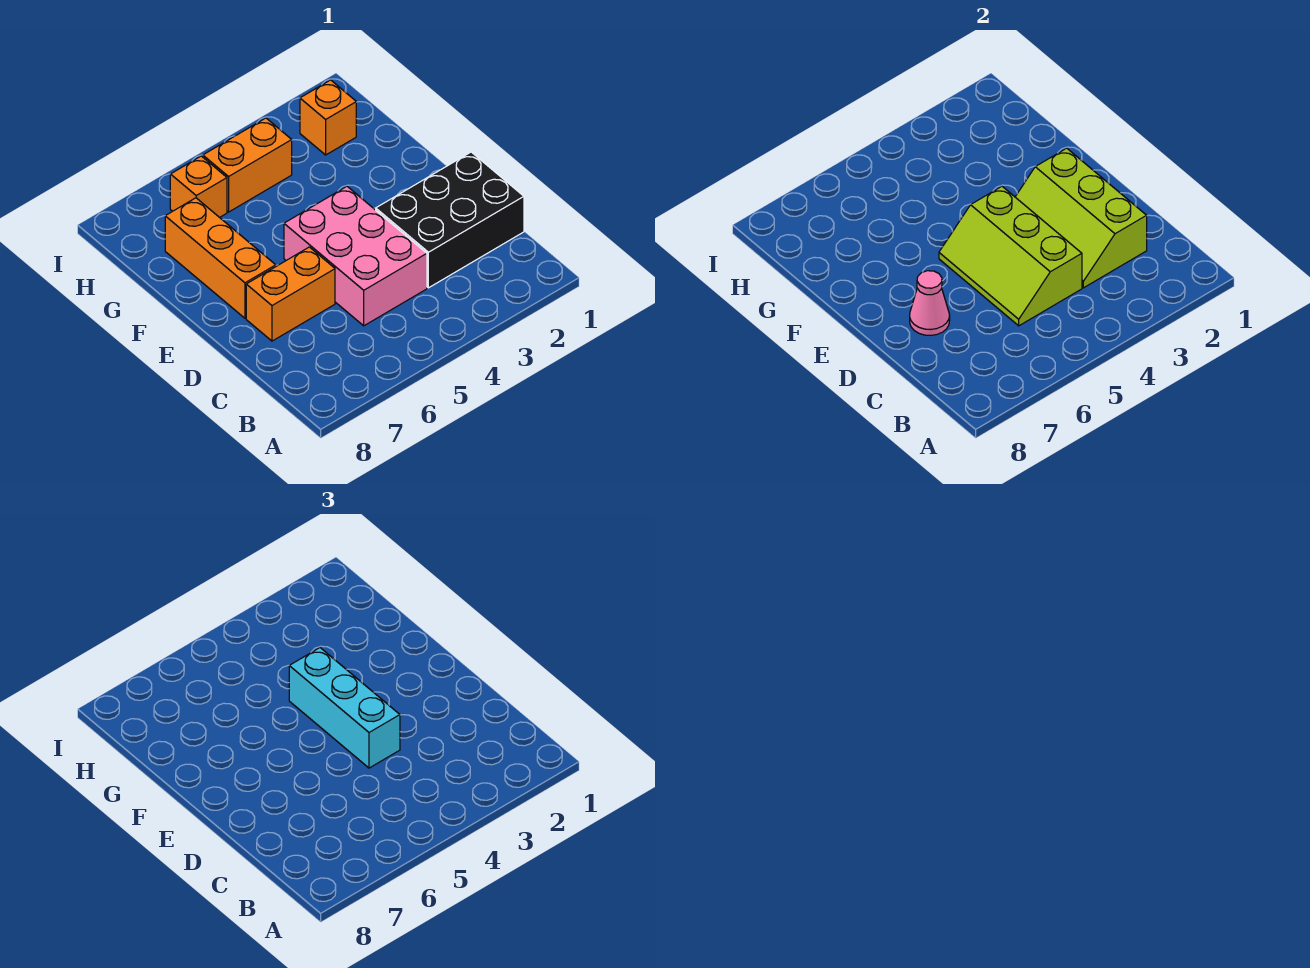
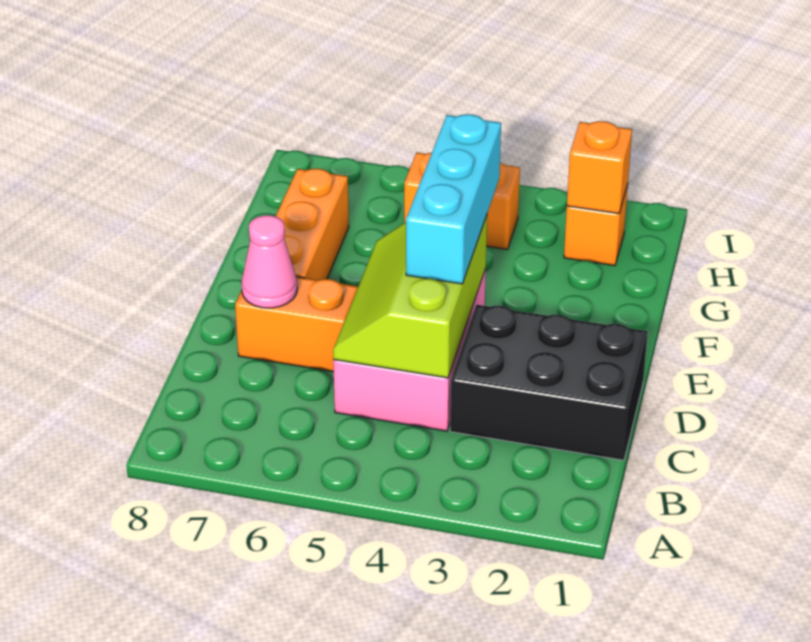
lime 2x3 slope [1015,148,1147,288] -> none
orange 1x1 brick [170,156,227,217] -> orange 1x1 brick moved to [567,121,632,214]

